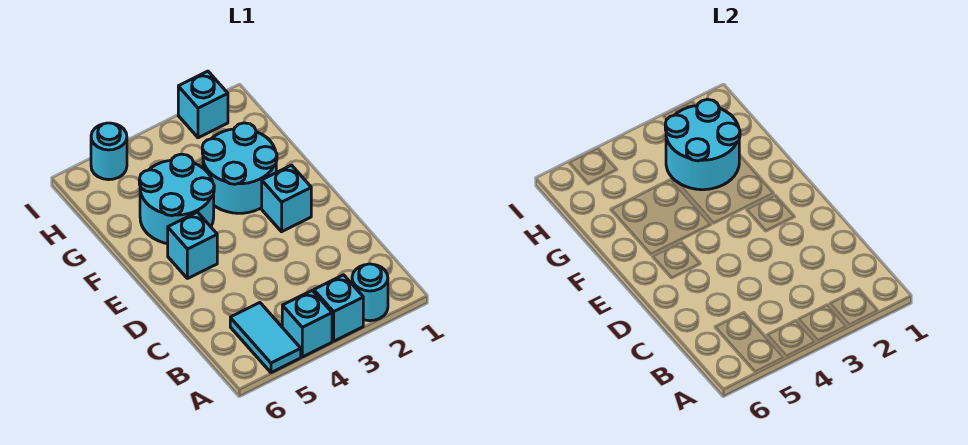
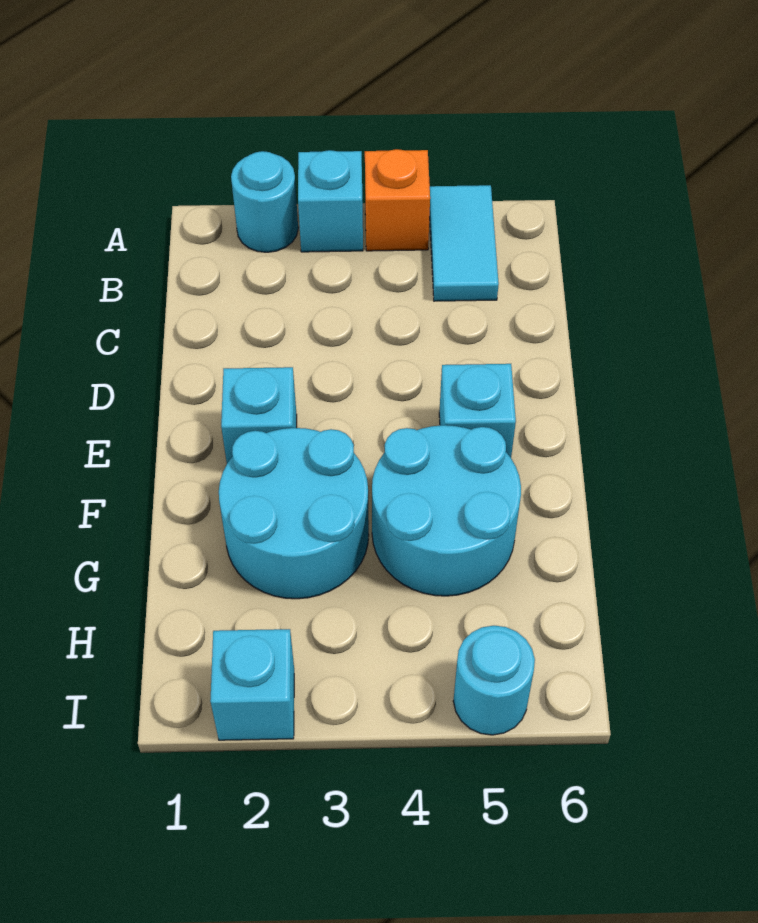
cyan 1x1 brick [282,291,332,357] -> orange 1x1 brick [365,149,430,251]
cyan 2x2 round brick [665,99,740,190] -> none

